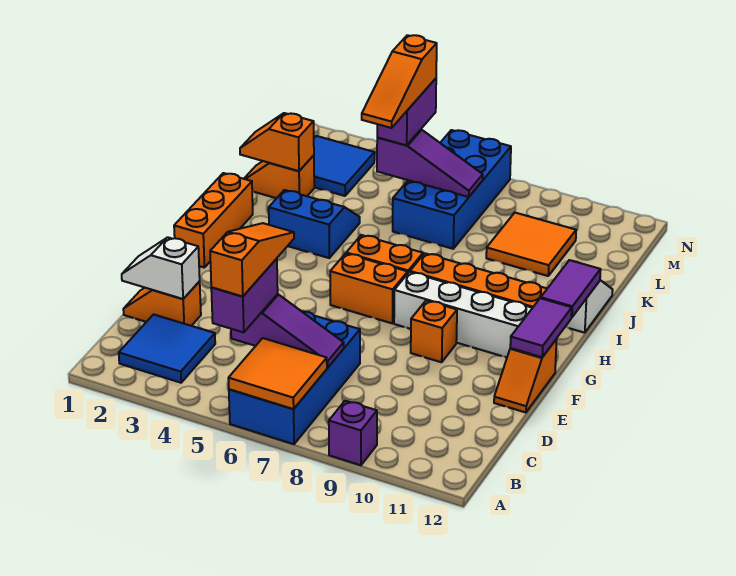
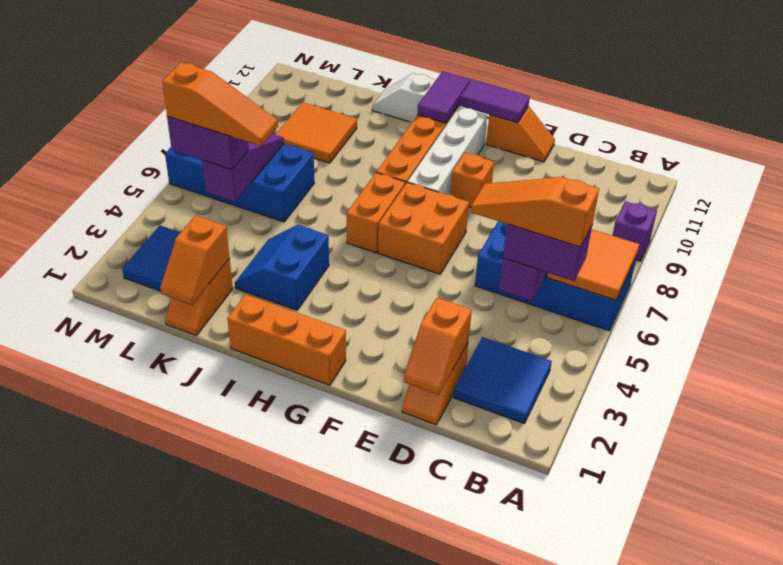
white 1x2 slope [122,237,200,299] -> orange 1x2 slope [404,298,472,395]
orange 1x2 brick [330,253,408,323] -> orange 2x2 brick [378,182,469,274]
purple 1x2 tile [541,260,601,318] -> purple 1x2 tile turned to [417,71,470,123]

